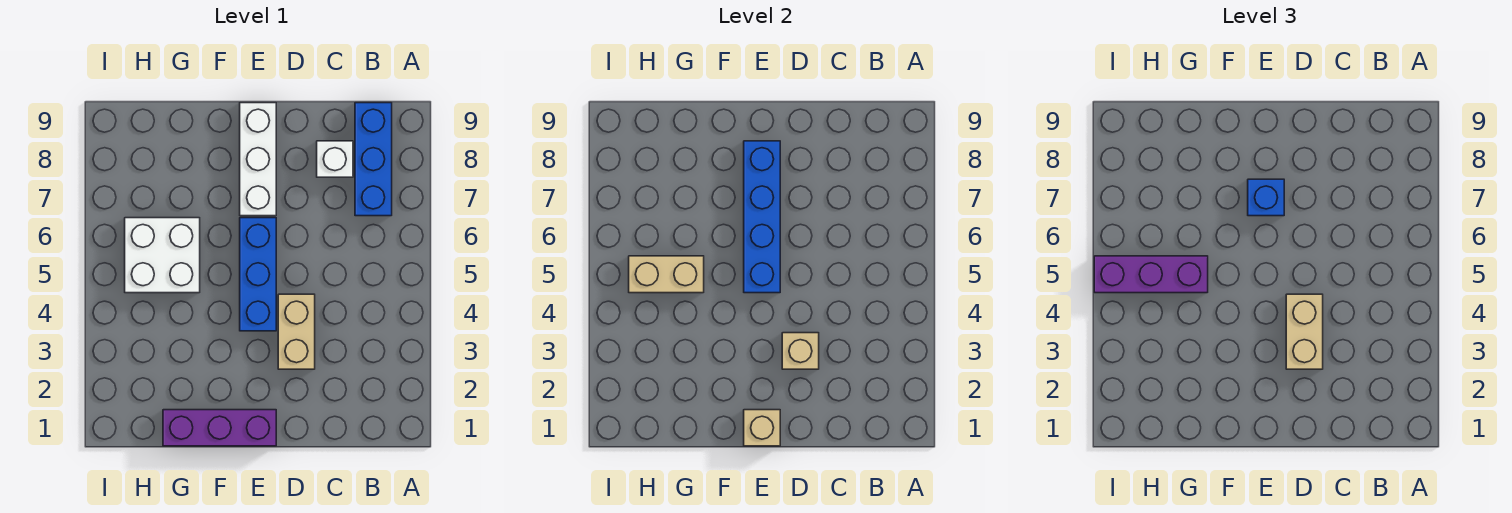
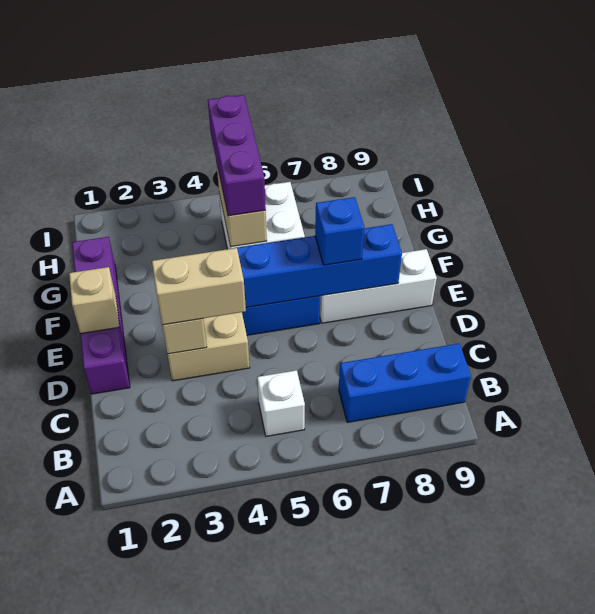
white 1x1 brick [317,141,353,177] -> white 1x1 brick moved to [257,370,305,436]
purple 1x3 brick [163,410,276,446] -> purple 1x4 brick [72,237,130,394]

